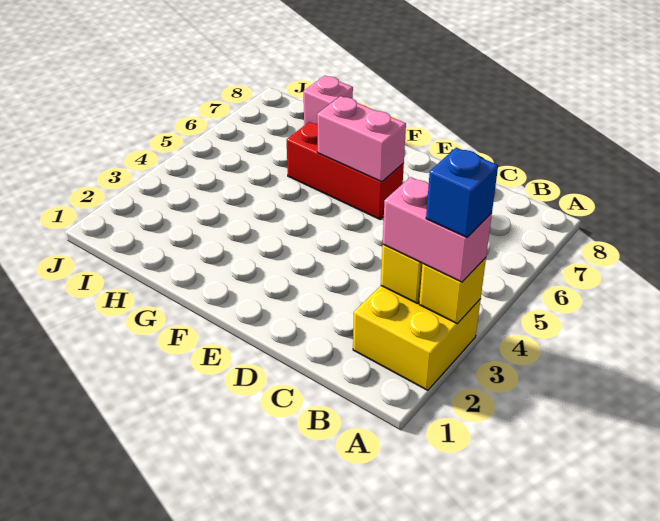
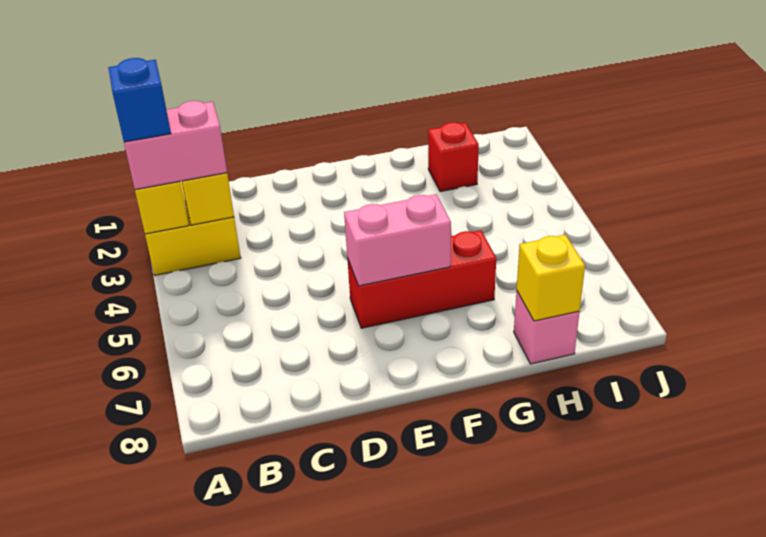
none -> red 1x1 brick [428,122,479,192]
none -> yellow 1x1 brick [517,235,585,321]

